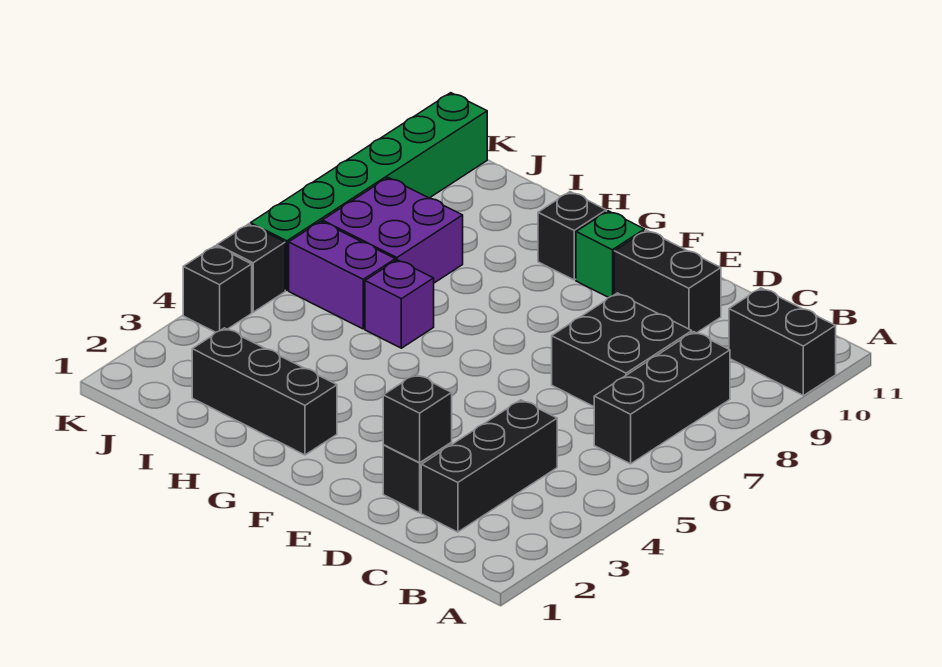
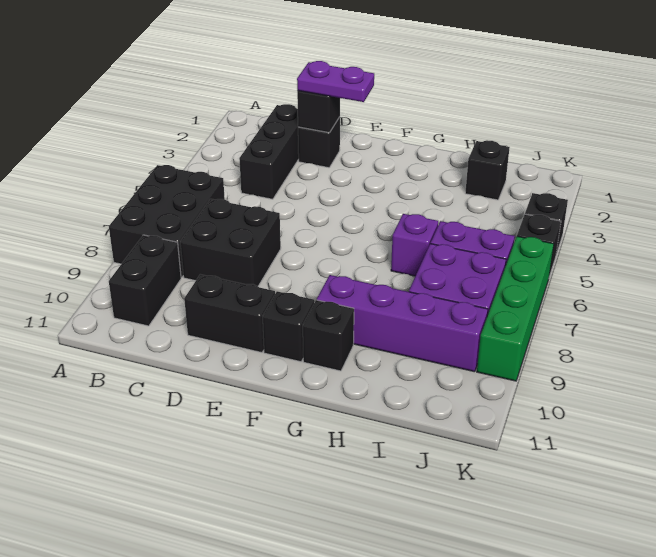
black 1x2 brick [729,288,836,396] -> black 1x2 brick turned to [109,235,181,326]
black 1x3 brick [594,332,730,464] -> black 2x3 brick [109,165,225,278]
none -> purple 1x2 plate [297,61,374,102]
green 1x1 brick [576,211,645,298] -> black 1x1 brick [263,291,314,362]
black 1x3 brick [192,328,337,455] -> black 1x1 brick [465,140,510,200]
none -> purple 1x4 brick [317,275,488,372]
green 1x6 brick [251,93,487,290] -> green 1x4 brick [477,236,554,381]

